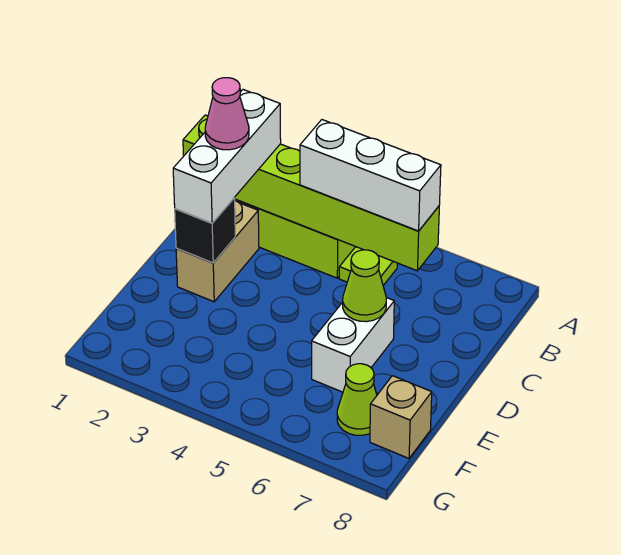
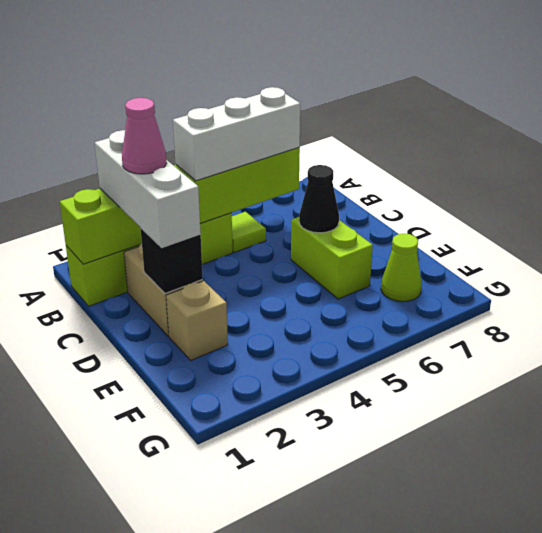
white 1x2 brick [312,298,394,392] -> lime 1x2 brick [291,217,373,299]
lime 1x1 cone [343,250,386,322] -> black 1x1 cone [299,165,339,233]
tan 1x1 brick [370,376,432,458] -> tan 1x1 brick moved to [166,281,228,360]

